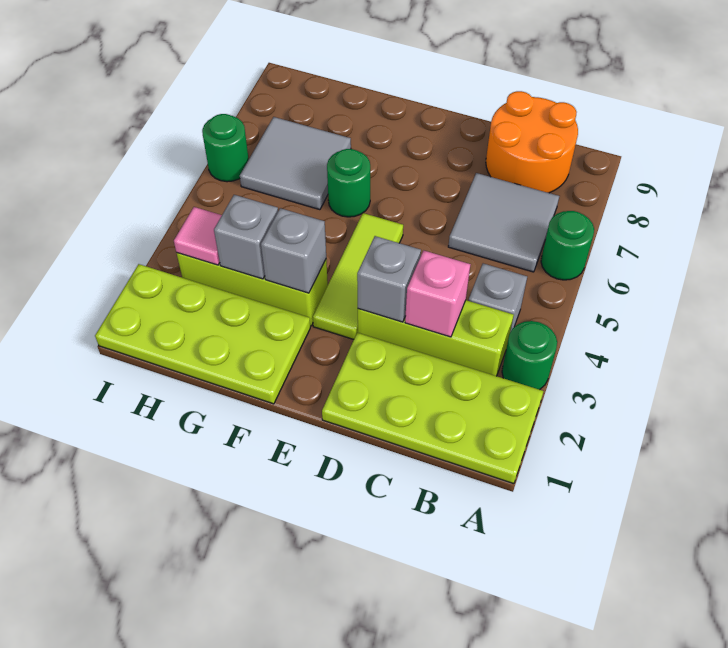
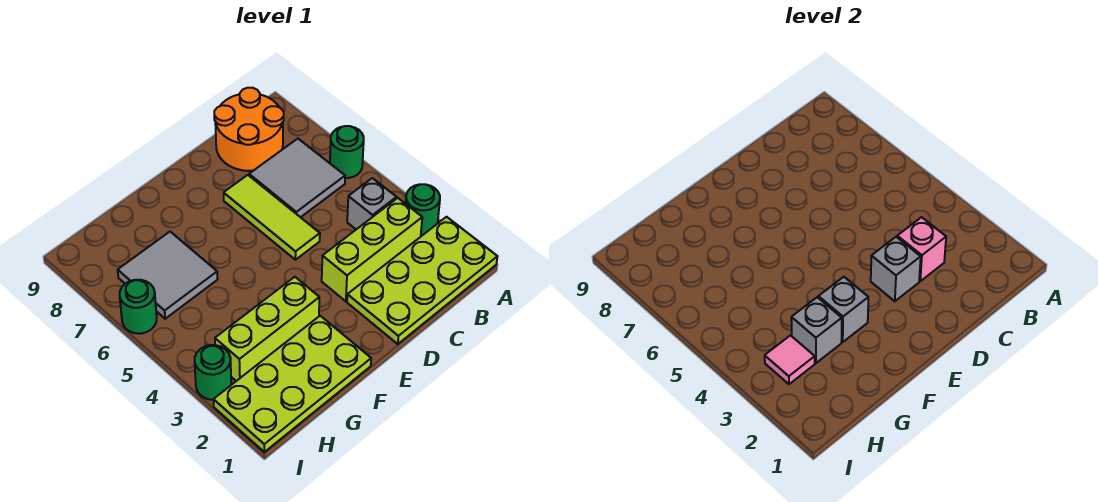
lime 1x3 tile [313,213,403,339] -> lime 1x3 tile moved to [224,175,320,260]
green 1x1 round brick [327,149,370,217] -> green 1x1 round brick moved to [195,345,231,400]

